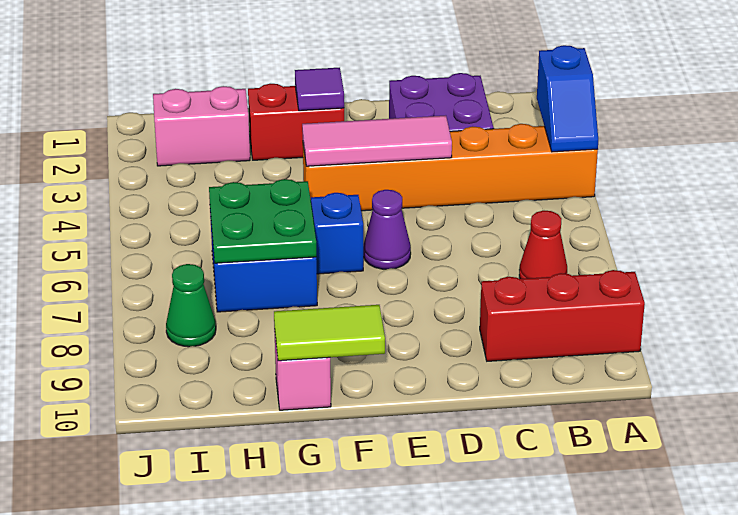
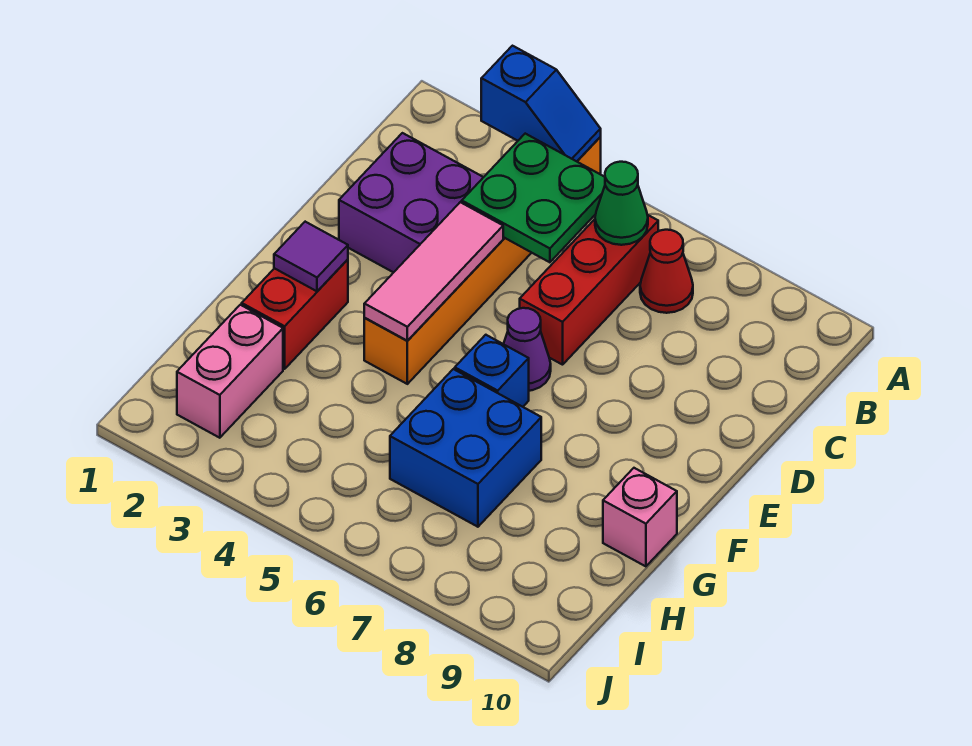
red 1x3 brick [480,270,645,361] -> red 1x3 brick moved to [520,215,658,365]
lime 1x2 tile [274,305,385,361] -> none
green 2x2 plate [209,179,316,263] -> green 2x2 plate moved to [462,134,605,262]
green 1x1 cone [166,264,216,347] -> green 1x1 cone moved to [595,162,648,245]

